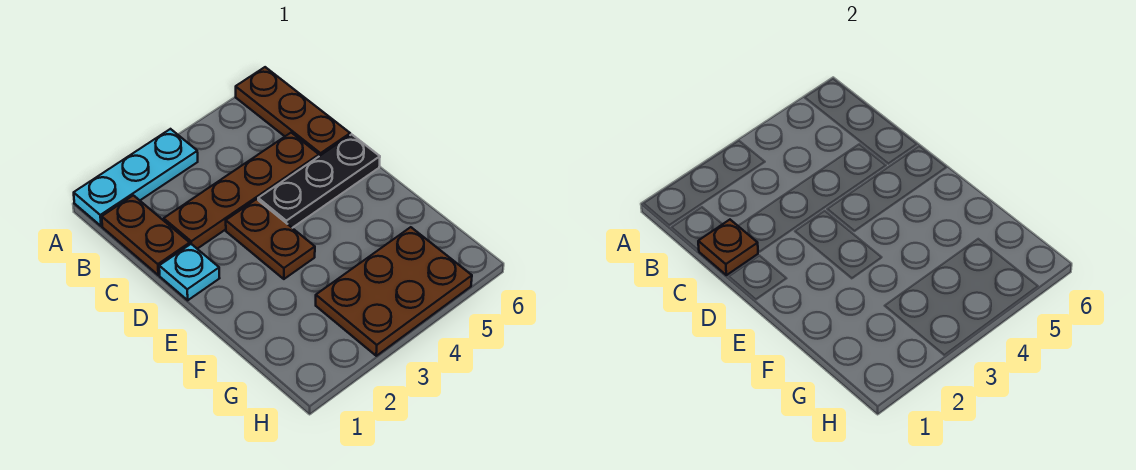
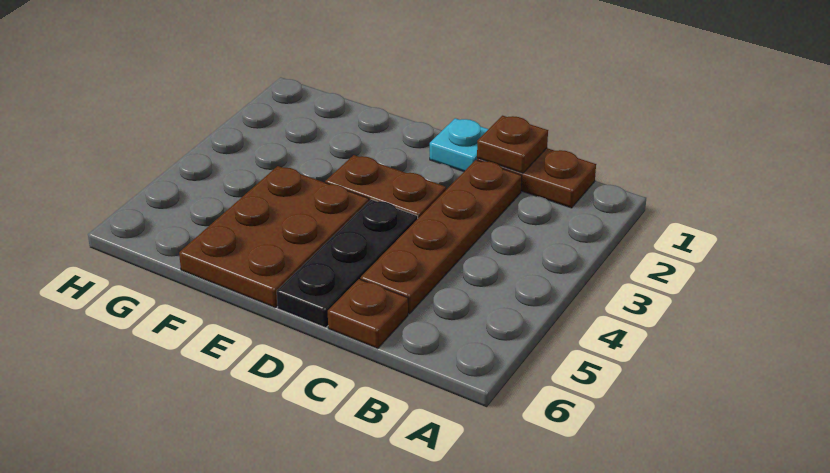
cyan 1x3 plate [74,129,198,226] -> none
brown 1x3 plate [236,67,350,156] -> brown 1x1 plate [328,279,408,348]
brown 2x3 plate [316,227,472,356] -> brown 2x3 plate moved to [179,166,369,307]

